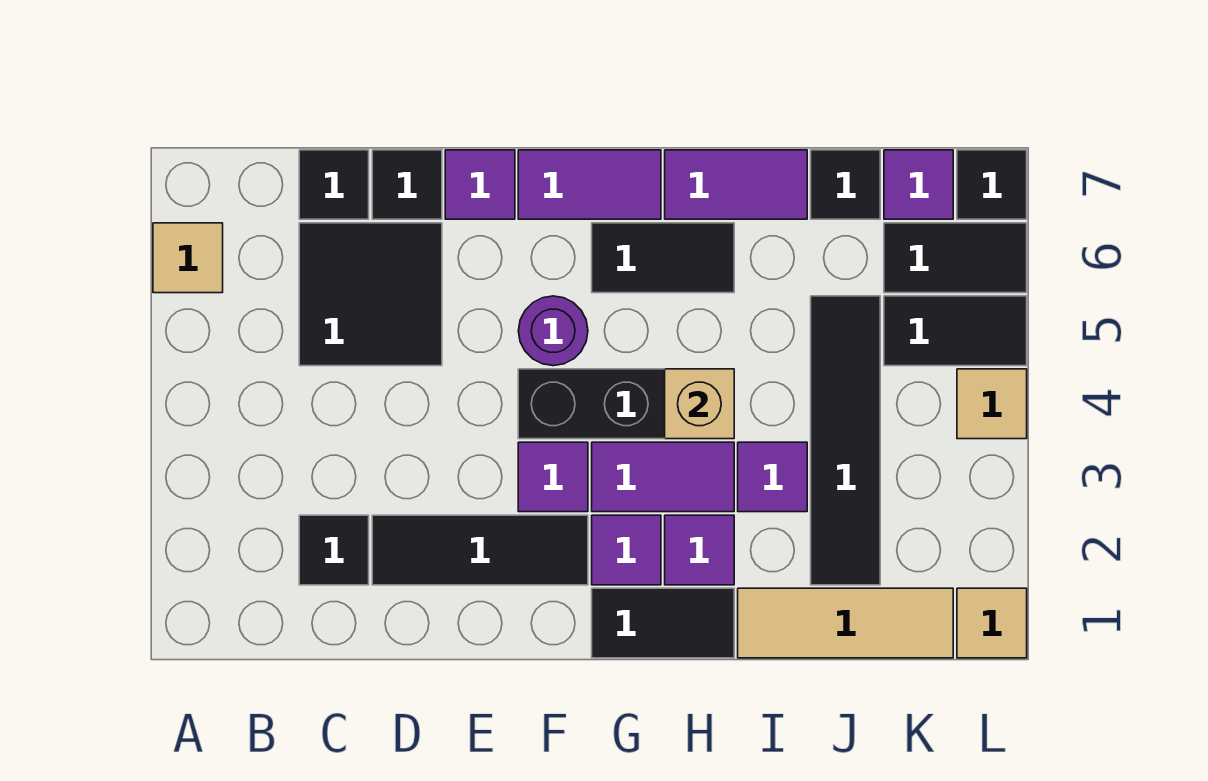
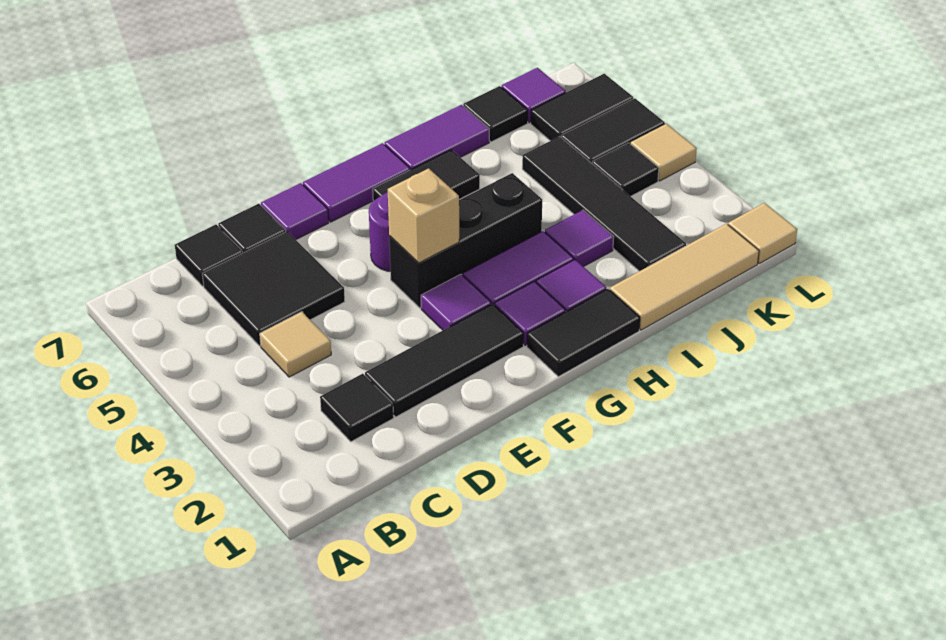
tan 1x1 tile [153,223,223,293] -> tan 1x1 tile moved to [260,312,331,377]
tan 1x1 brick [665,369,734,439] -> tan 1x1 brick moved to [388,168,459,263]
black 1x1 tile [957,150,1027,219] -> black 1x1 tile moved to [592,143,659,196]

